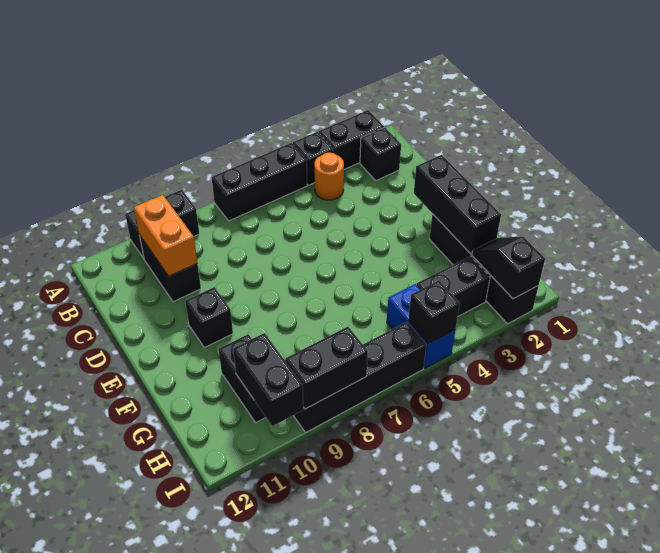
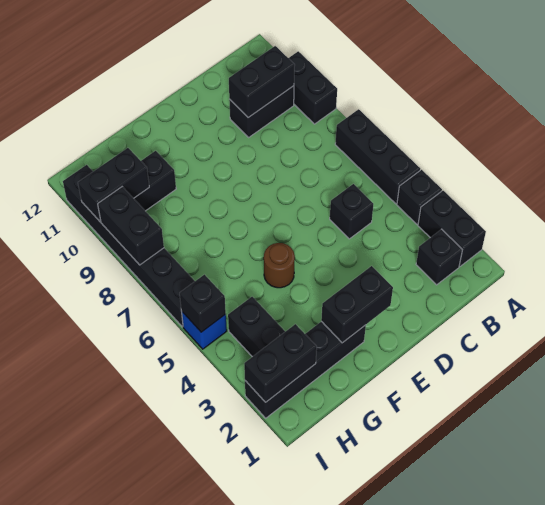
orange 1x1 round brick [314,153,344,200] -> none
orange 1x2 brick [134,195,197,276] -> black 1x2 brick [229,46,295,118]
black 1x3 brick [414,155,501,254] -> black 1x2 brick [321,266,393,343]
black 1x1 brick [185,287,233,348] -> black 1x1 brick moved to [330,184,373,239]
none -> brown 1x1 round brick [264,243,295,288]
black 1x2 slope [472,237,545,299] -> black 1x2 brick [244,324,317,402]
blue 1x2 brick [387,284,455,368] -> blue 1x1 brick [182,312,227,349]
black 1x4 brick [293,322,426,432] -> black 1x6 brick [63,165,195,327]

